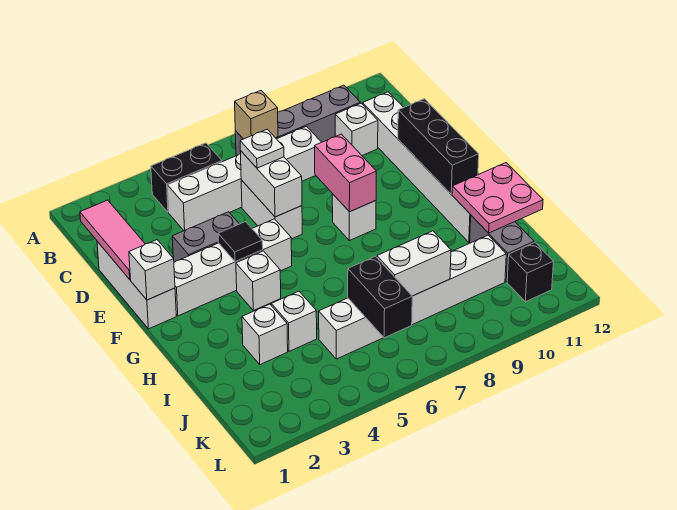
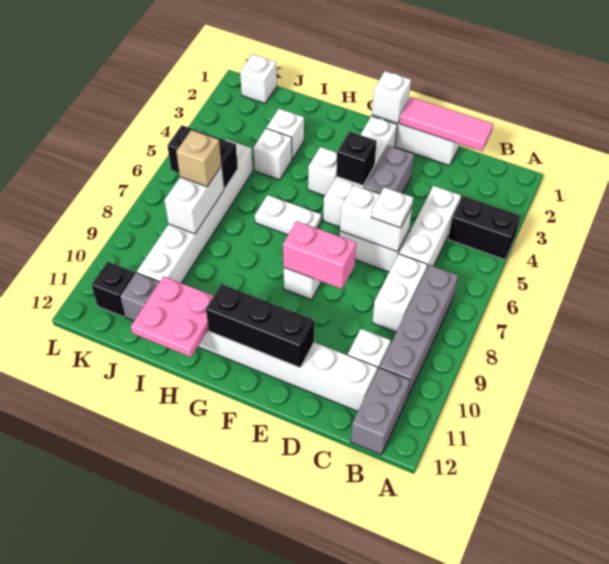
black 1x2 brick [151,143,222,212] -> black 1x2 brick turned to [448,196,520,260]
tan 1x1 brick [235,91,278,139] -> tan 1x1 brick moved to [176,130,221,187]
none -> grey 1x2 brick [351,368,410,455]
black 1x1 tile [218,222,263,262] -> black 1x1 brick [336,131,377,185]
none -> white 1x2 plate [255,195,321,235]
none -> white 1x1 brick [240,54,277,103]

